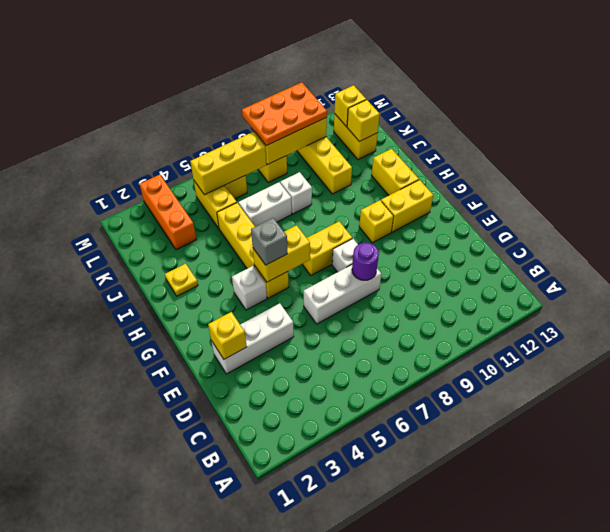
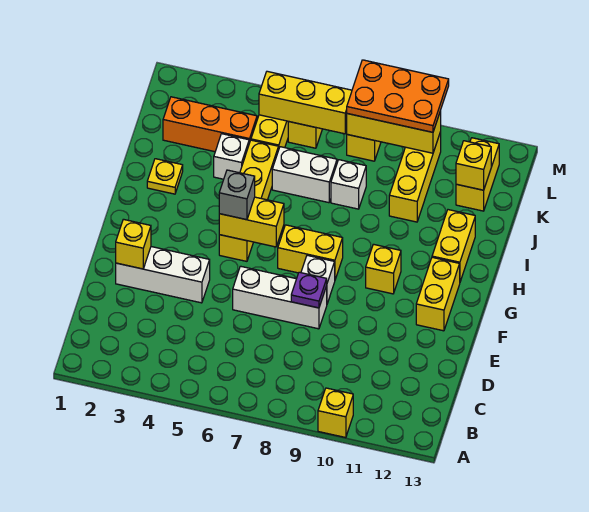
purple 1x1 round brick [352,243,379,280] -> purple 1x1 plate [291,272,327,308]
white 1x1 brick [232,266,267,310] -> white 1x1 brick moved to [214,134,249,179]
yellow 1x2 brick [381,180,433,232] -> yellow 1x2 brick turned to [416,257,460,331]
orange 1x3 brick [140,175,196,250] -> orange 1x3 brick turned to [163,97,257,152]
yellow 1x1 brick [334,85,366,127] -> yellow 1x1 brick moved to [318,388,353,438]

